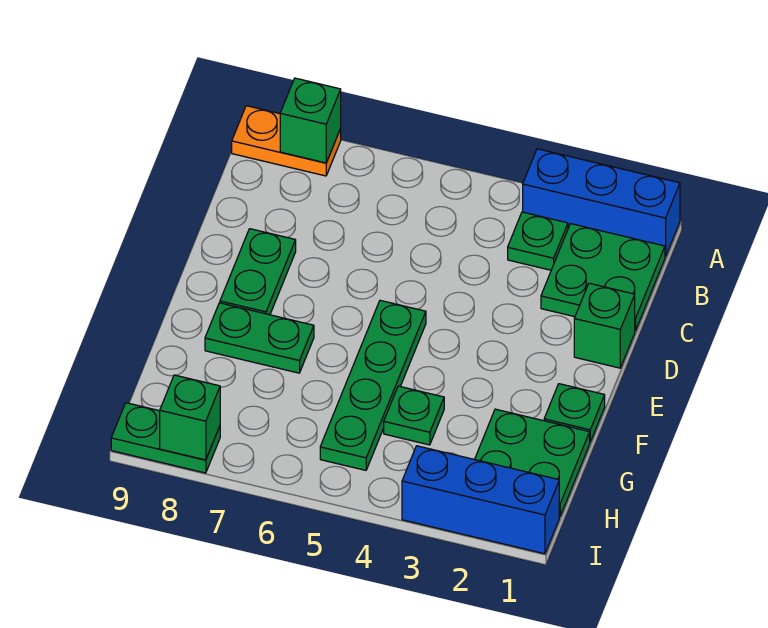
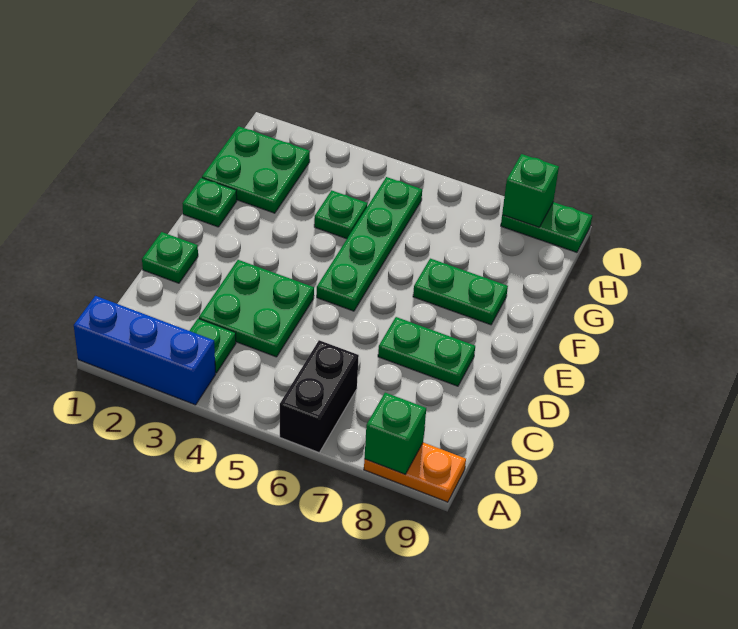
none -> black 1x2 brick [280,340,359,452]
green 2x2 plate [541,224,665,331] -> green 2x2 plate moved to [199,260,314,357]
green 1x1 brick [574,283,635,368] -> green 1x1 plate [142,232,198,283]
green 1x2 plate [220,229,296,315] -> green 1x2 plate turned to [378,317,475,386]
blue 1x3 brick [402,446,559,554] -> none

